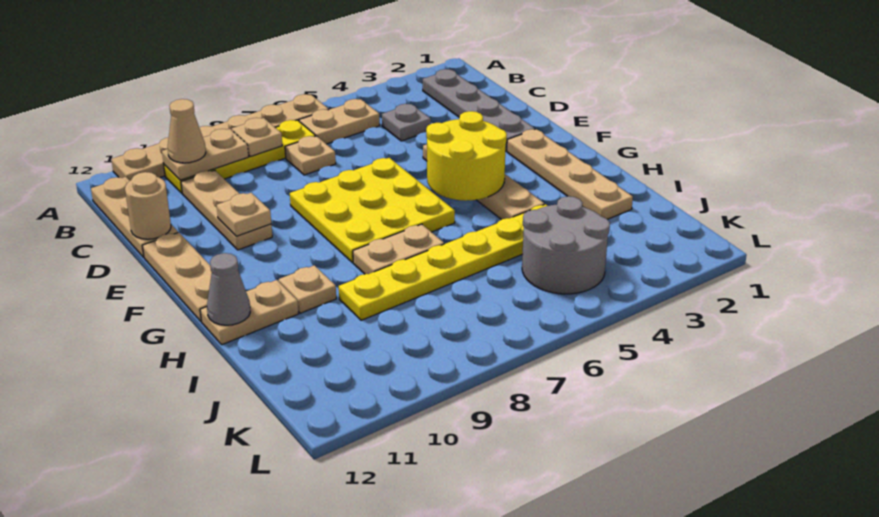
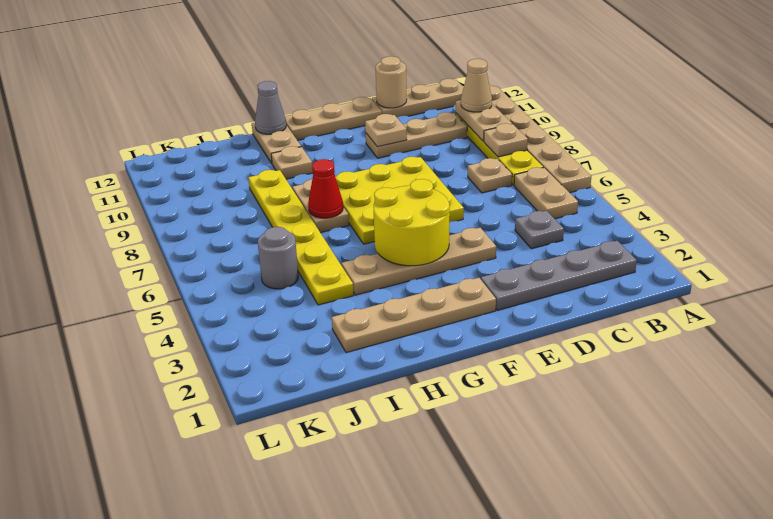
none -> red 1x1 cone [308,159,343,218]
grey 2x2 round brick [522,196,610,294] -> grey 1x1 round brick [258,227,298,289]

